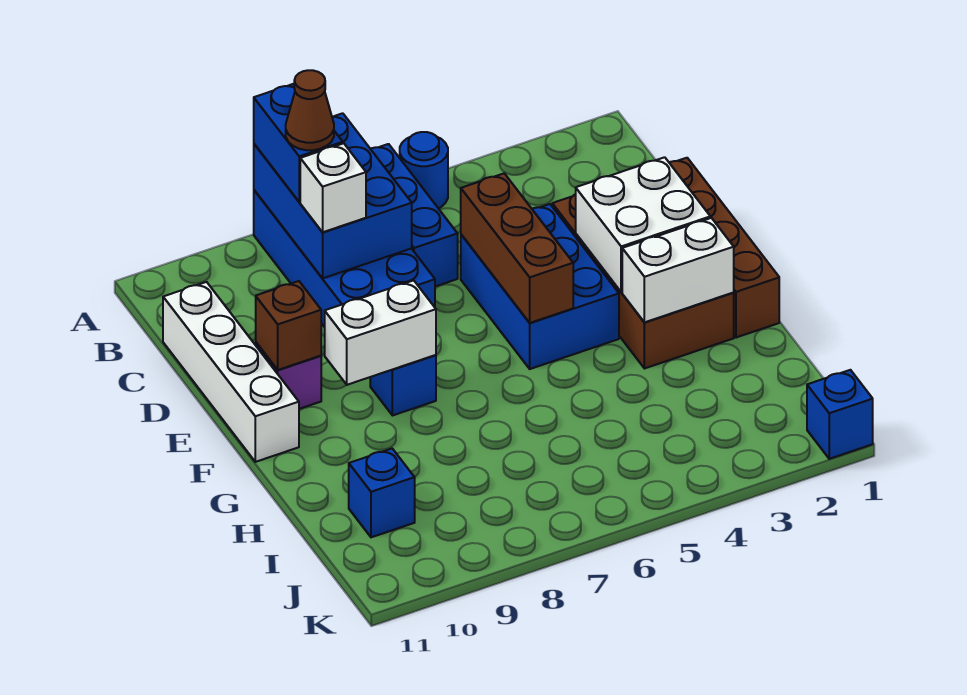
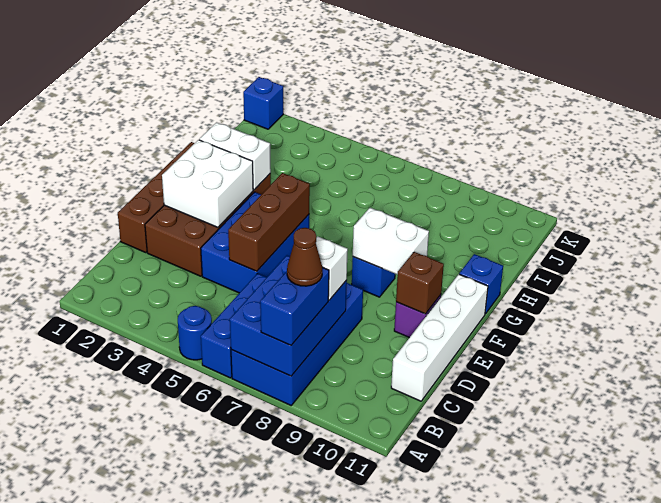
blue 1x1 brick [349,449,415,537] -> blue 1x1 brick moved to [459,254,503,314]

